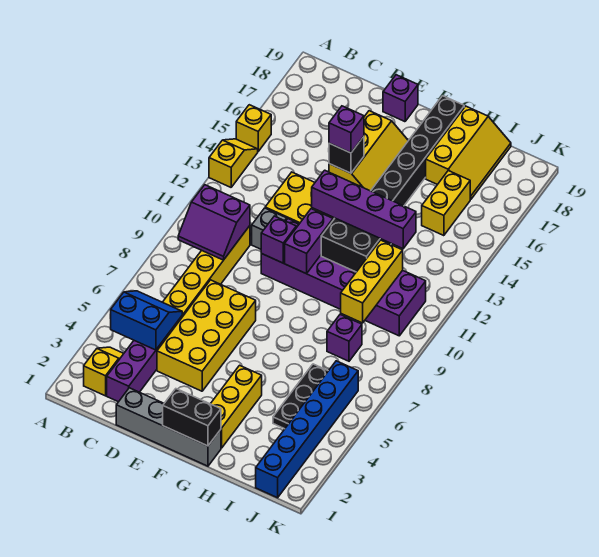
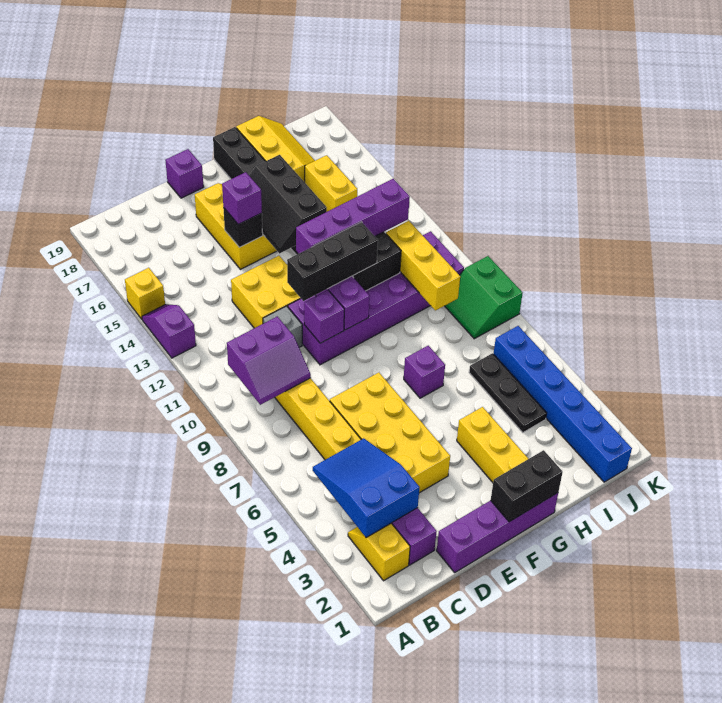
yellow 1x2 slope [209,139,258,187] -> purple 1x2 slope [142,304,196,358]
blue 2x2 slope [111,291,182,350] -> blue 2x3 slope [313,438,420,538]
grey 1x4 brick [116,388,221,466] -> purple 1x4 brick [437,493,558,572]
none -> black 1x3 brick [287,222,378,301]
none -> black 2x3 slope [249,155,327,253]
purple 1x1 brick [327,315,362,361] -> purple 1x1 brick moved to [404,346,445,398]
none -> green 2x2 slope [445,256,523,339]

